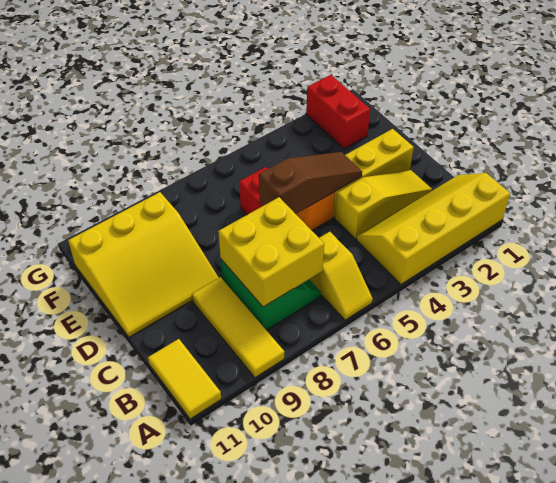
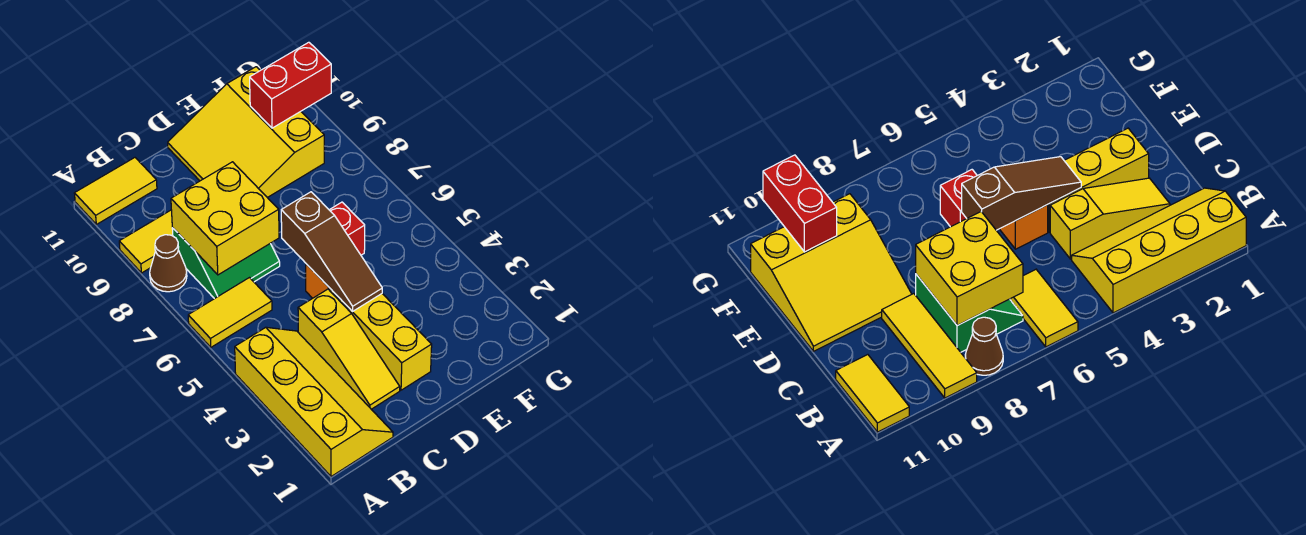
yellow 1x2 slope [309,232,373,320] -> yellow 1x2 tile [188,278,272,347]
none -> brown 1x1 cone [150,235,187,292]
red 1x2 brick [306,75,370,149] -> red 1x2 brick moved to [250,42,331,128]

